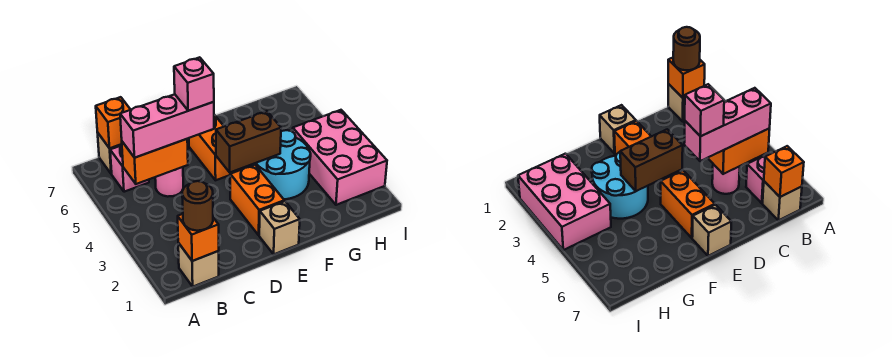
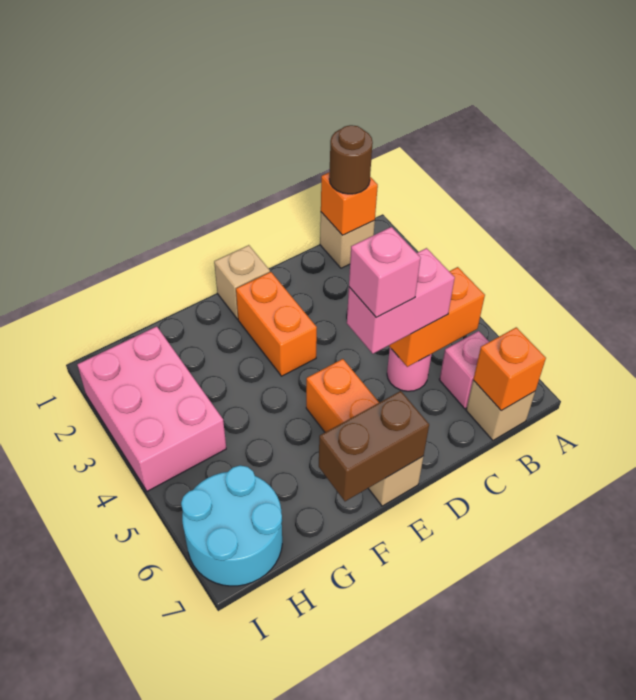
pink 1x3 brick [120,94,214,158] -> pink 1x2 brick [347,248,455,354]
brown 1x2 brick [216,111,281,172] -> brown 1x2 brick moved to [319,391,429,501]
cyan 2x2 round brick [252,130,311,199] -> cyan 2x2 round brick moved to [181,465,282,586]

